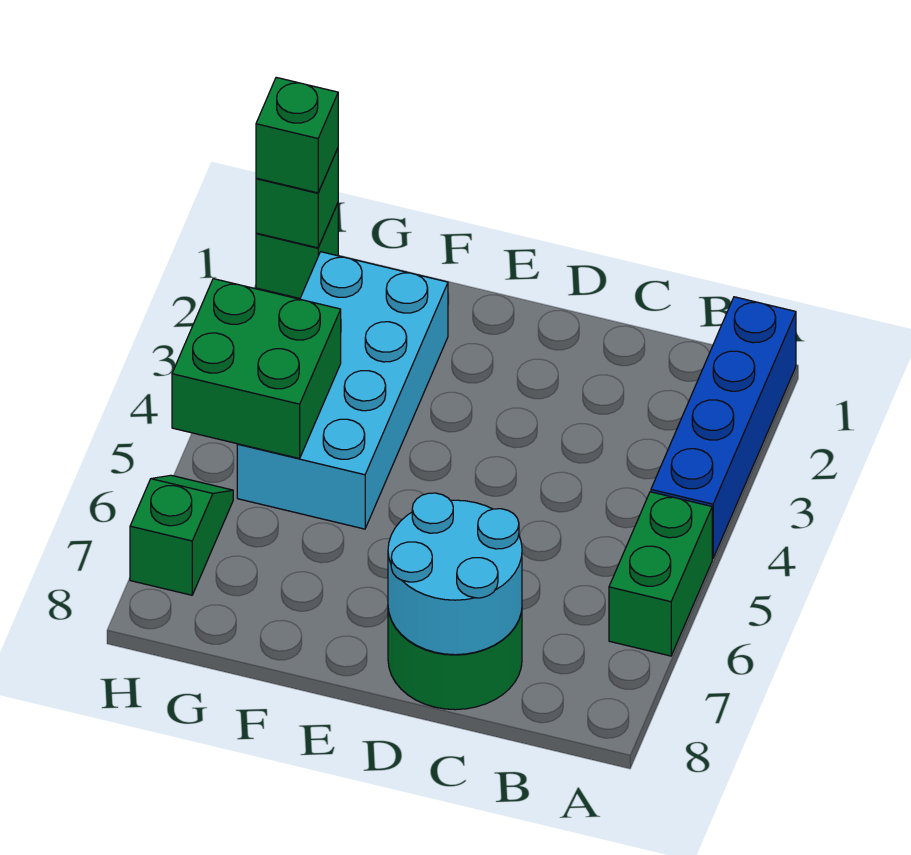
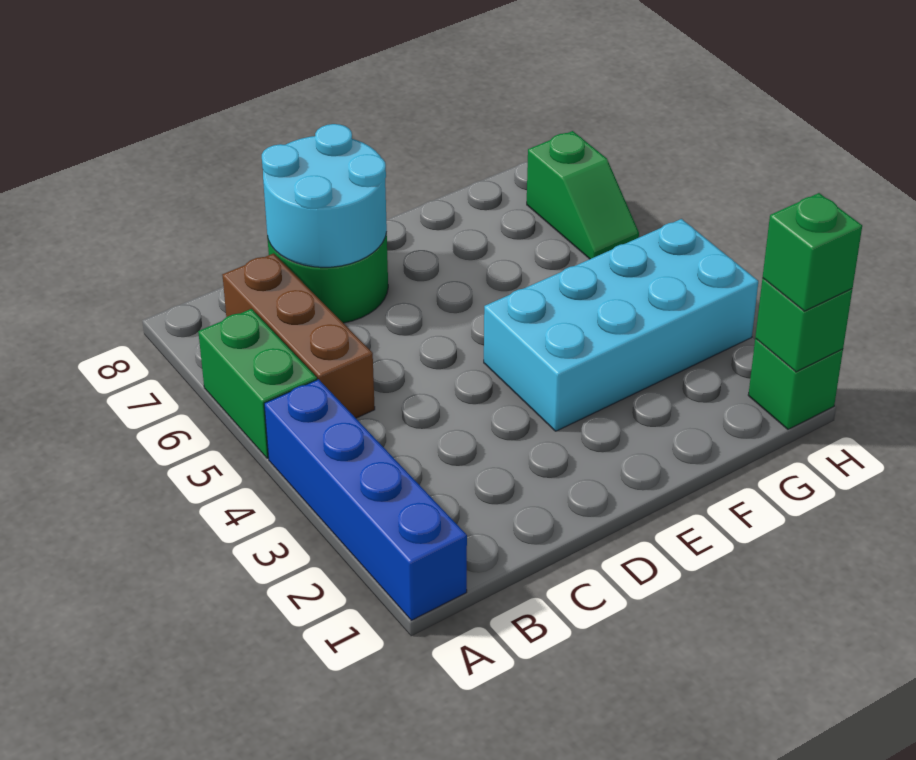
none -> brown 1x3 brick [223,253,375,418]
cyan 2x4 brick [237,252,448,529] -> cyan 2x4 brick turned to [484,219,758,431]
green 2x2 brick [172,279,341,459] -> none

